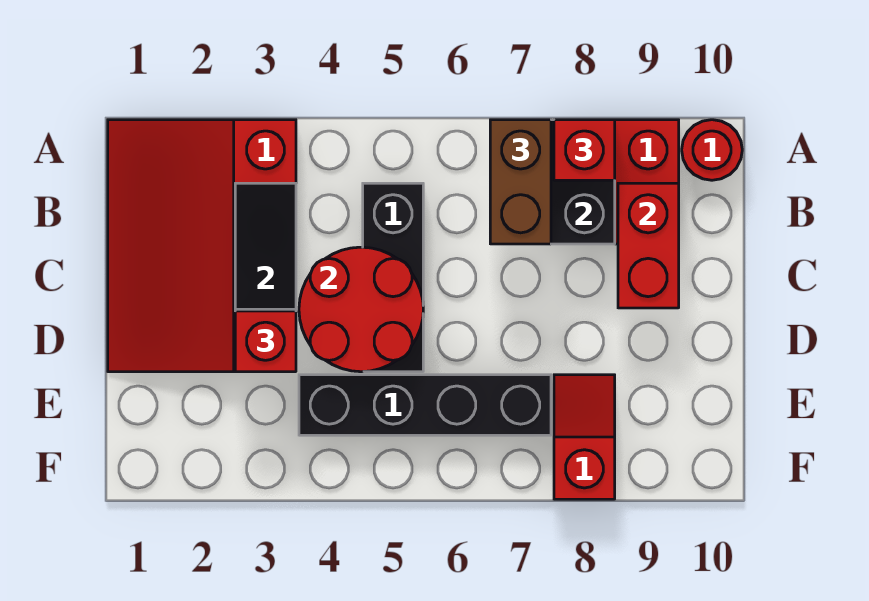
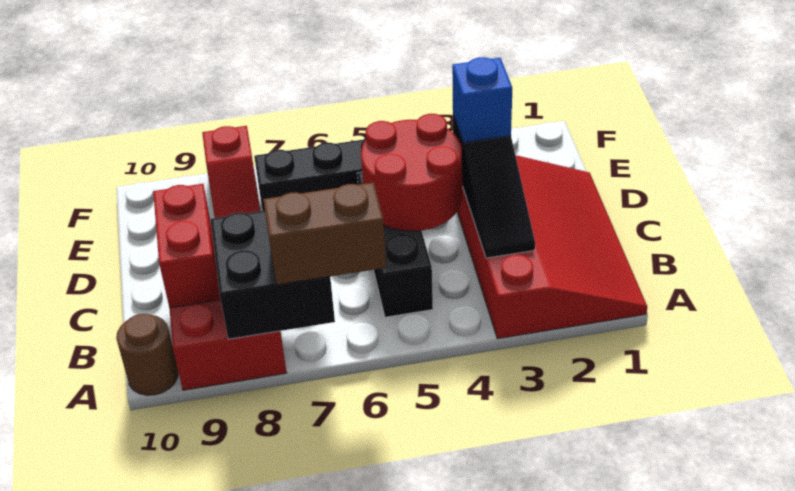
brown 1x2 brick [490,120,551,244] -> brown 1x2 brick turned to [263,182,386,285]
red 1x1 brick [554,120,615,180] -> none
red 1x1 round brick [682,120,742,180] -> brown 1x1 round brick [116,314,178,395]
red 1x1 brick [235,311,296,372] -> blue 1x1 brick [452,57,512,143]

